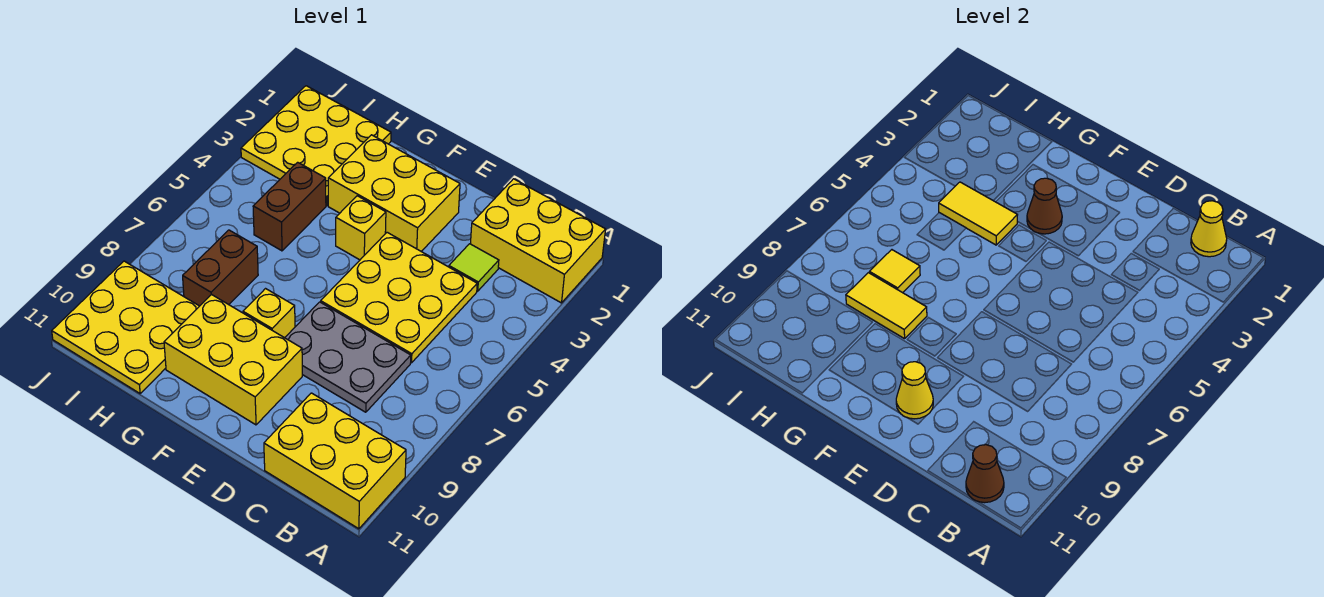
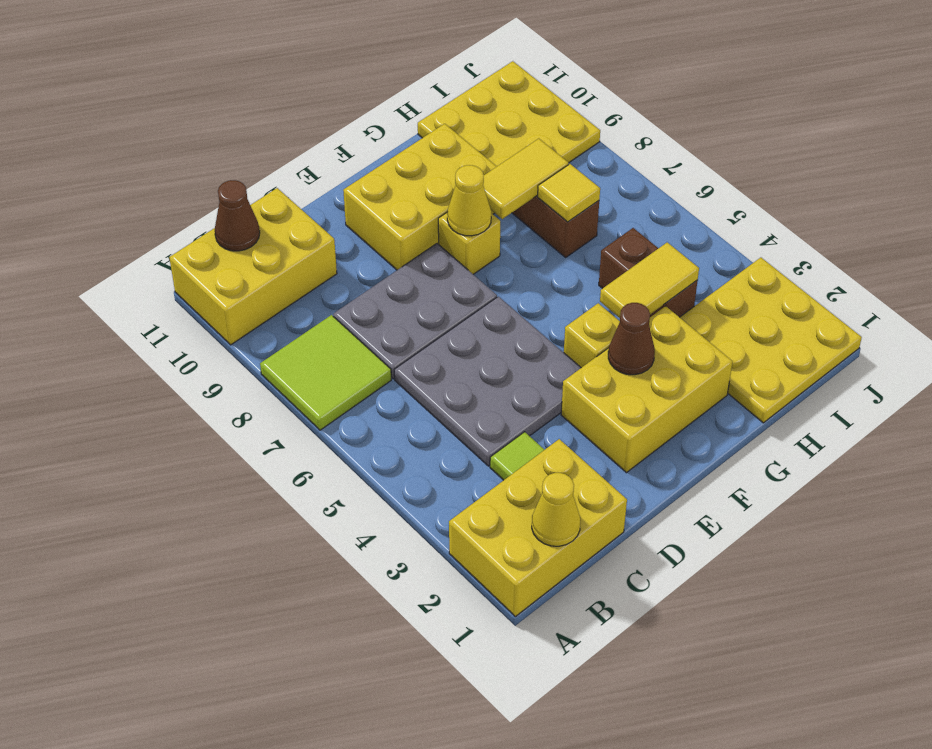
none -> lime 2x2 tile [260,315,391,430]
yellow 3x3 plate [321,232,477,363] -> grey 3x3 plate [394,296,581,466]
yellow 1x1 cone [896,362,933,419] -> yellow 1x1 cone moved to [447,165,491,236]

